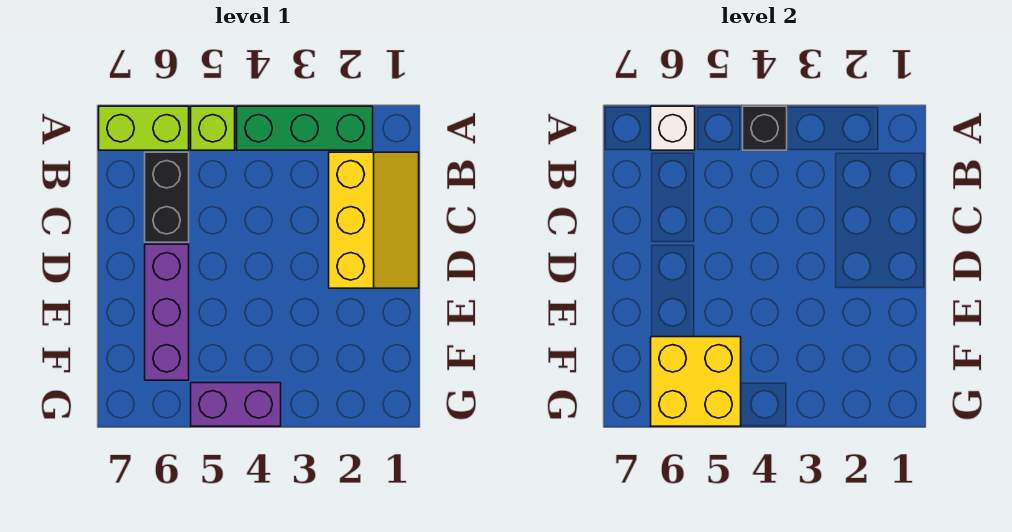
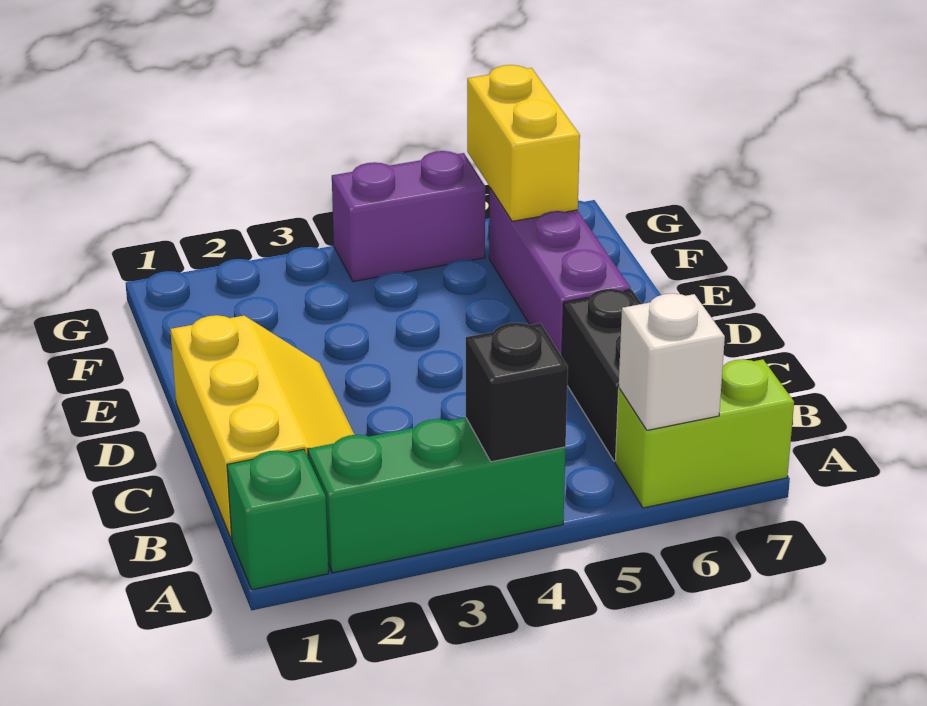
none -> green 1x1 brick [227,449,328,590]
lime 1x1 brick [191,106,235,150] -> none
yellow 2x3 slope [329,152,419,288] -> yellow 2x3 slope turned to [170,315,355,539]
yellow 2x2 brick [651,337,741,426] -> yellow 1x2 brick [467,65,580,221]

